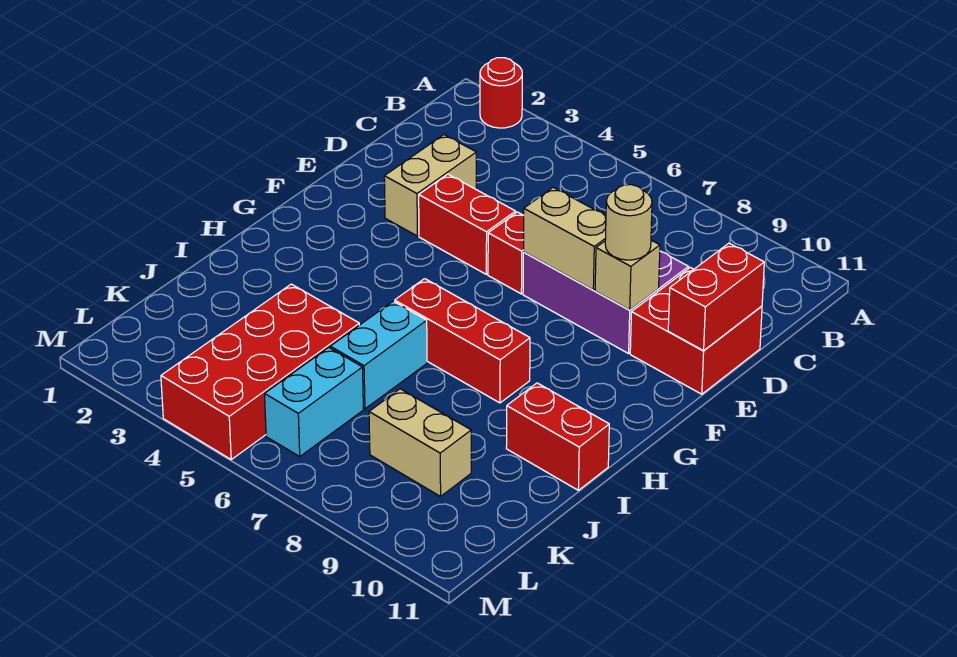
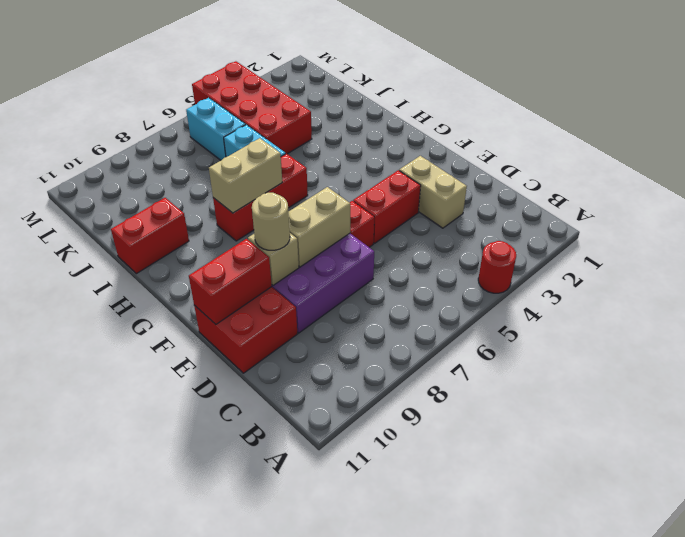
red 1x1 round brick [480,58,522,128] -> red 1x1 round brick moved to [478,241,516,293]
red 1x2 brick [668,243,764,351] -> red 1x2 brick turned to [189,239,272,324]
tan 1x2 brick [369,389,471,496] -> tan 1x2 brick moved to [209,138,282,213]

